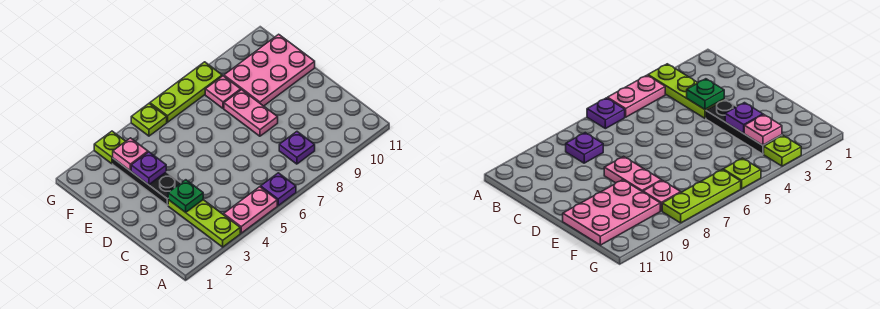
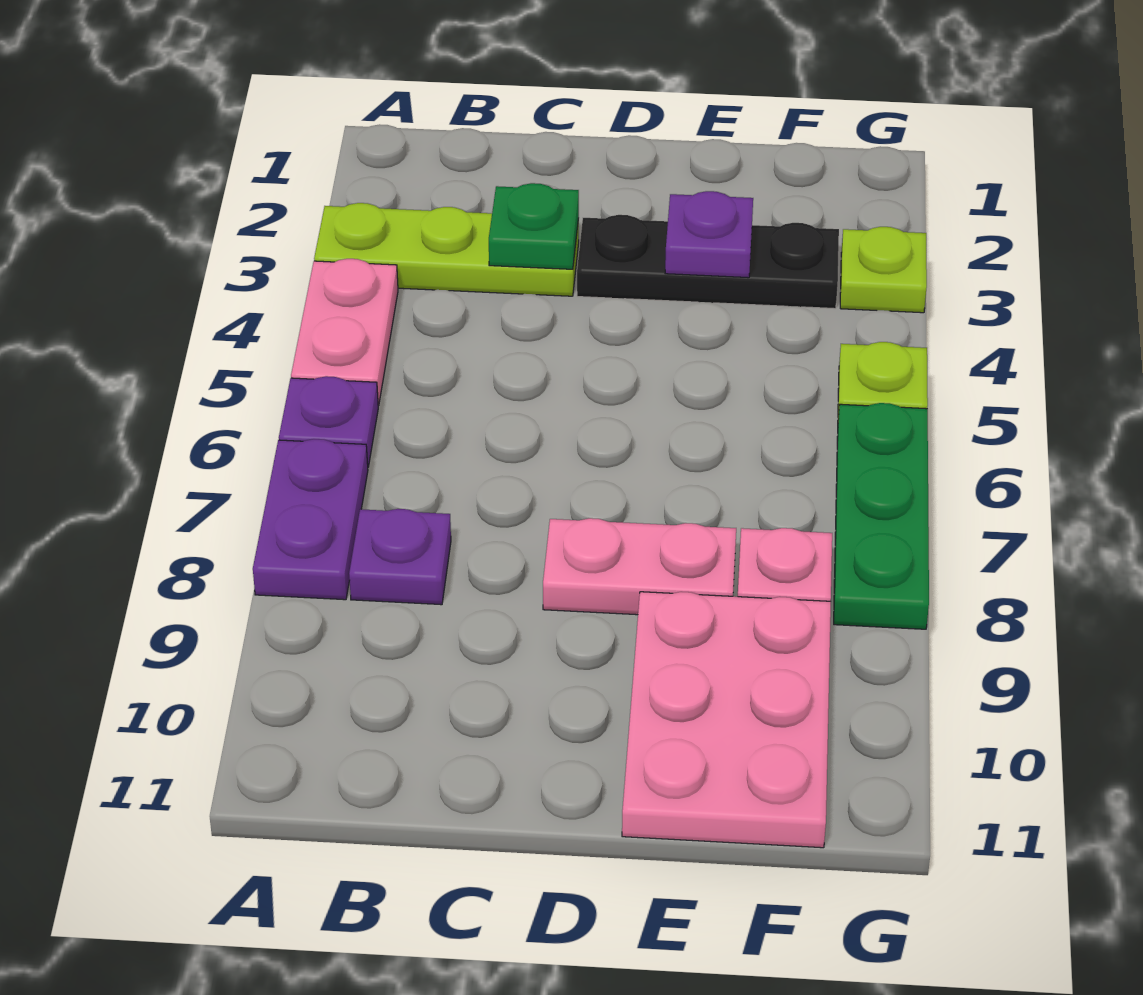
none -> purple 1x2 plate [253,439,368,600]
pink 1x1 plate [113,138,148,171] -> none
lime 1x3 plate [150,62,222,122] -> green 1x3 plate [834,403,929,629]

